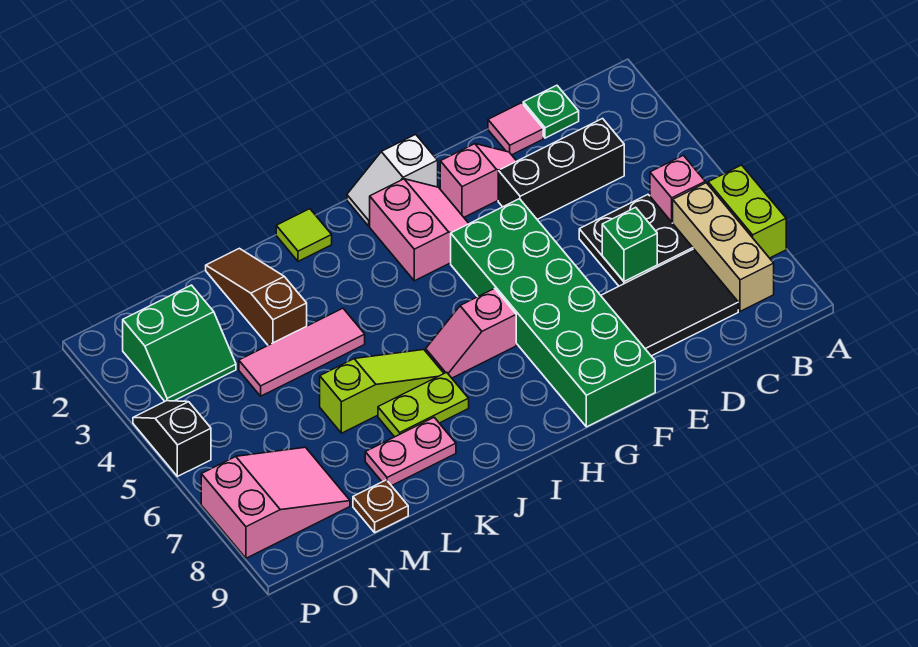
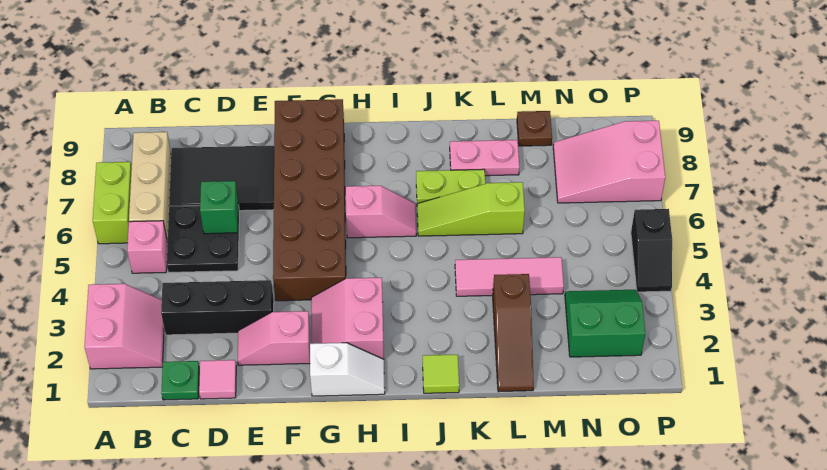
none -> pink 2x2 slope [84,284,164,369]
green 2x6 brick [451,199,655,427] -> brown 2x6 brick [273,99,346,301]

